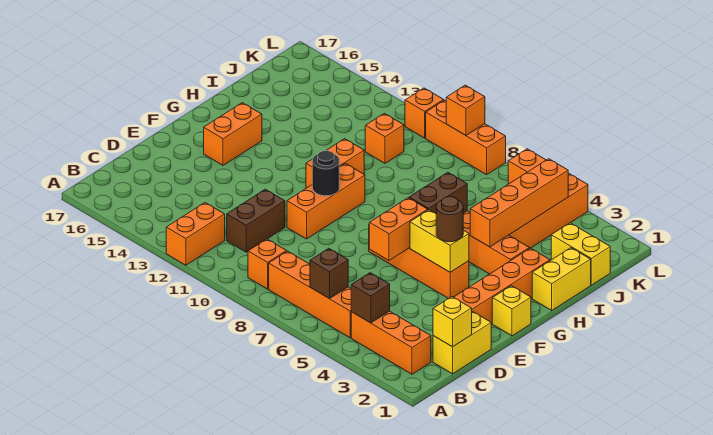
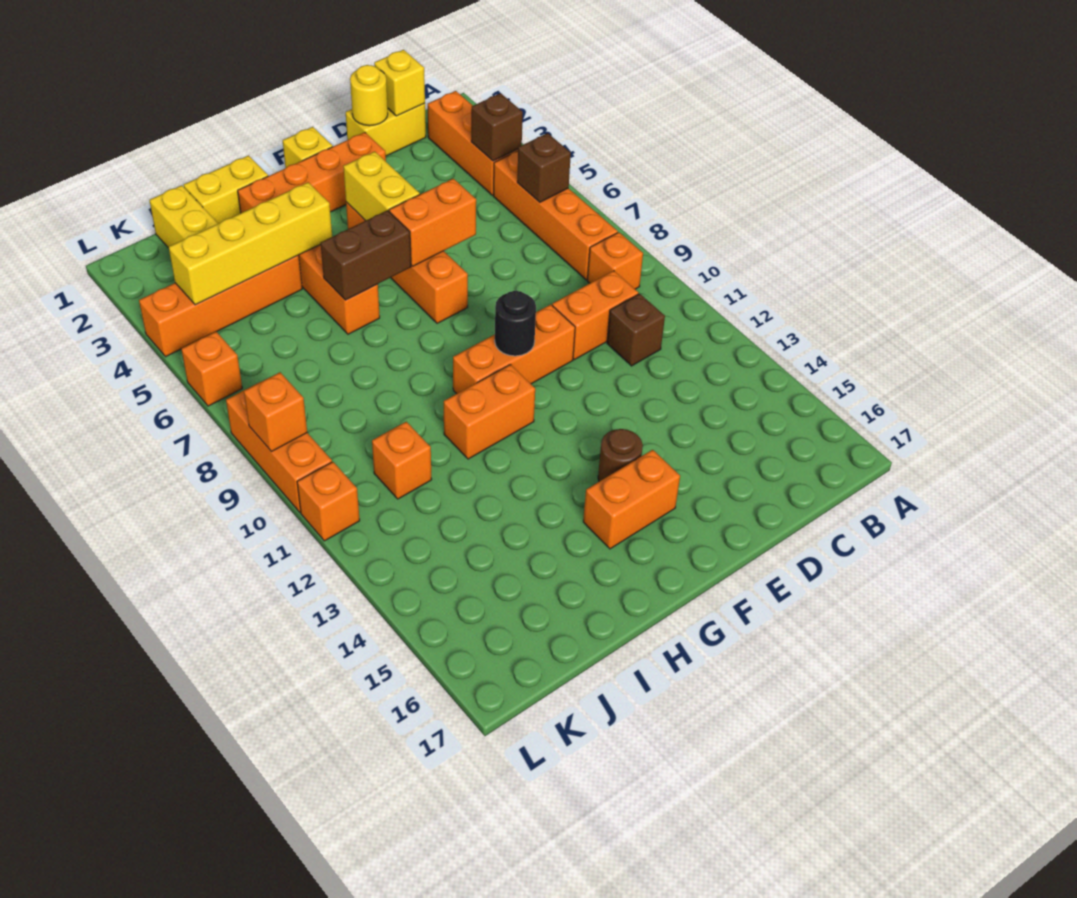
orange 1x2 brick [166,203,225,265] -> orange 1x2 brick moved to [552,271,638,360]
brown 1x2 brick [227,189,285,252] -> brown 1x1 brick [607,294,665,366]
none -> yellow 1x1 round brick [350,65,388,126]
brown 1x1 round brick [436,197,463,242] -> brown 1x1 round brick moved to [598,429,643,481]
orange 1x4 brick [470,159,568,247] -> yellow 1x4 brick [169,182,332,305]

